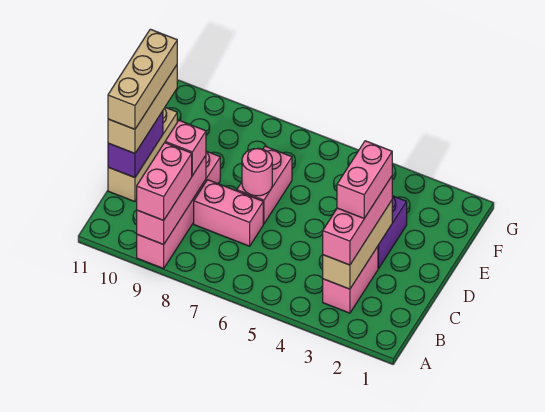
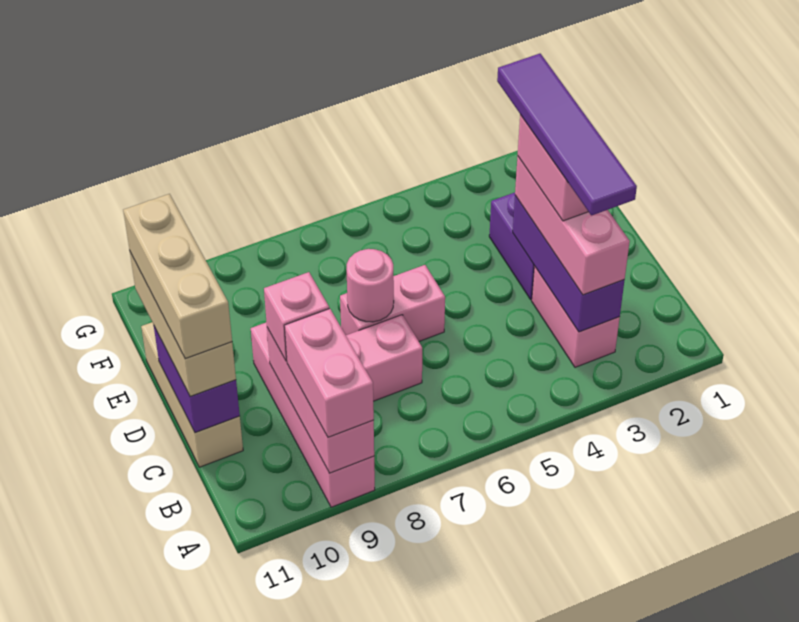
tan 1x3 brick [323,201,392,289] -> purple 1x3 brick [513,196,624,332]
none -> purple 1x4 tile [497,54,637,215]
pink 1x2 brick [237,146,292,224] -> pink 1x2 brick turned to [340,265,445,341]

